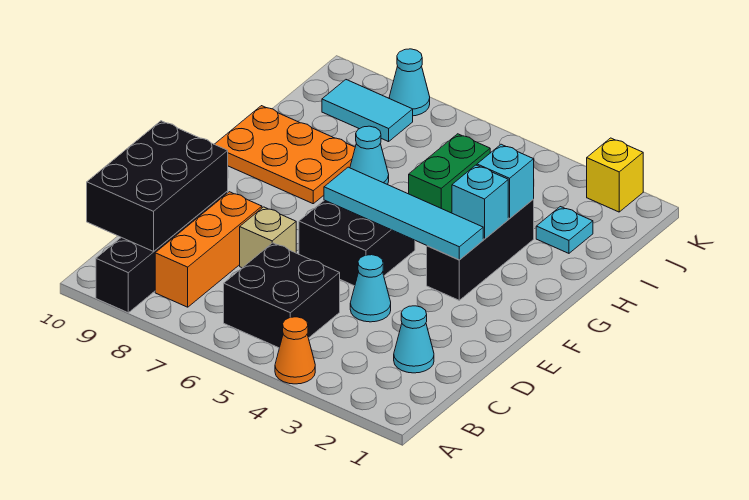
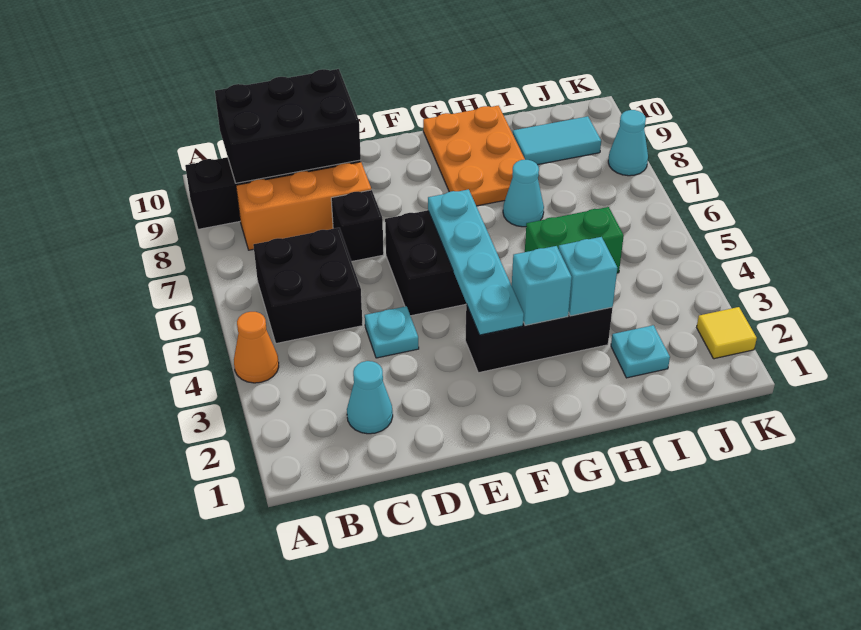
cyan 1x1 cone [350,255,391,322] -> cyan 1x1 plate [365,306,419,358]
tan 1x1 brick [240,207,296,268] -> black 1x1 brick [331,190,384,262]
cyan 1x4 tile [324,167,483,260] -> cyan 1x4 plate [428,189,524,335]
cyan 1x2 tile [322,80,413,142] -> cyan 1x2 tile turned to [513,116,601,165]
yellow 1x1 brick [587,138,643,212] -> yellow 1x1 tile [697,307,757,359]

